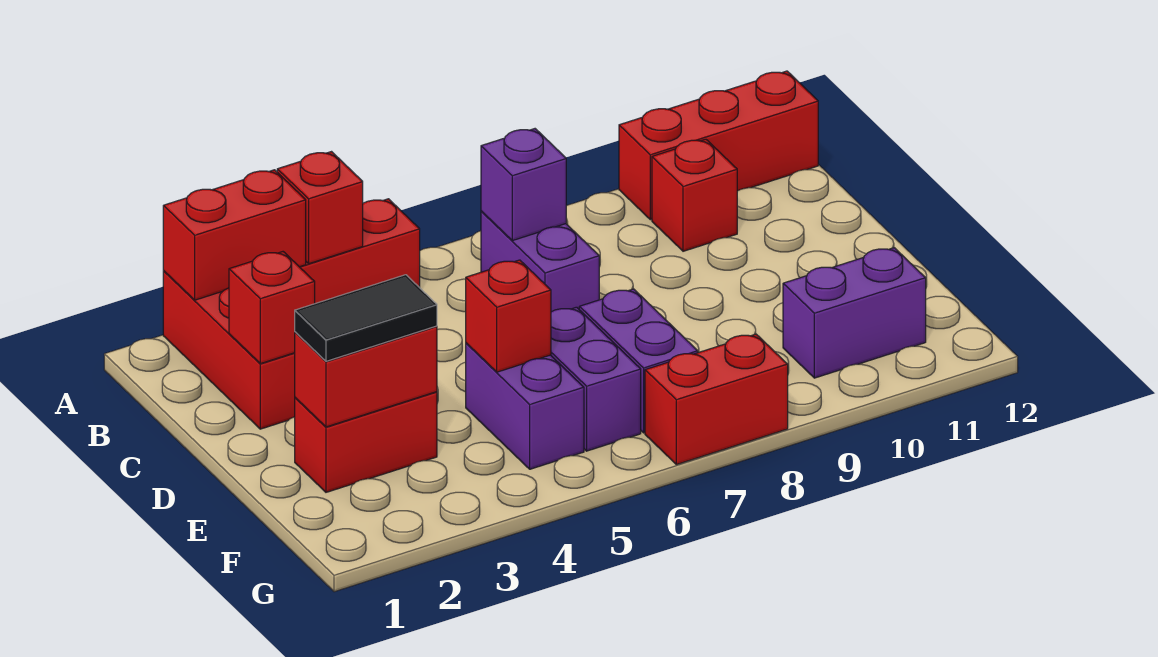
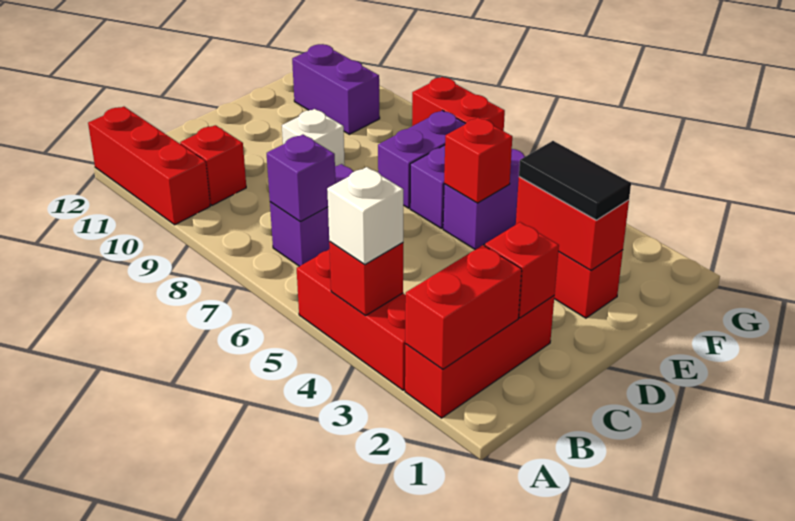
red 1x2 brick [163,170,306,300] -> red 1x2 brick turned to [405,245,522,369]
none -> white 1x1 brick [327,167,403,264]
none -> white 1x1 brick [282,109,345,166]

